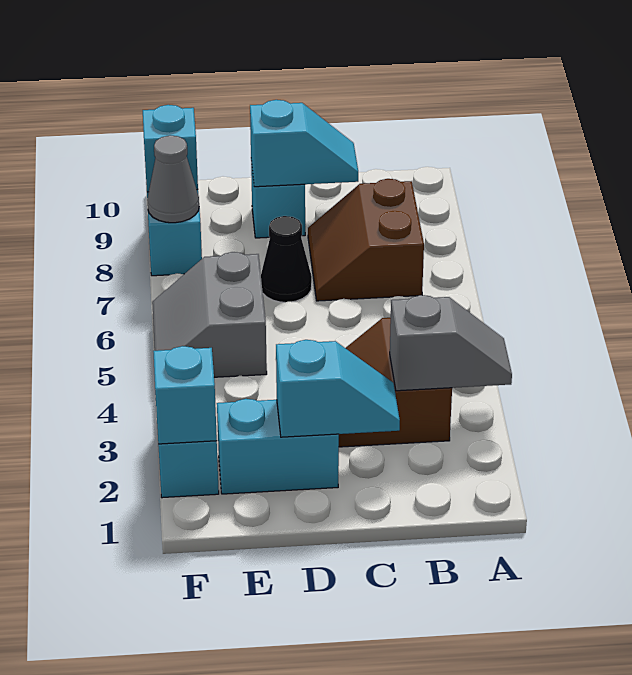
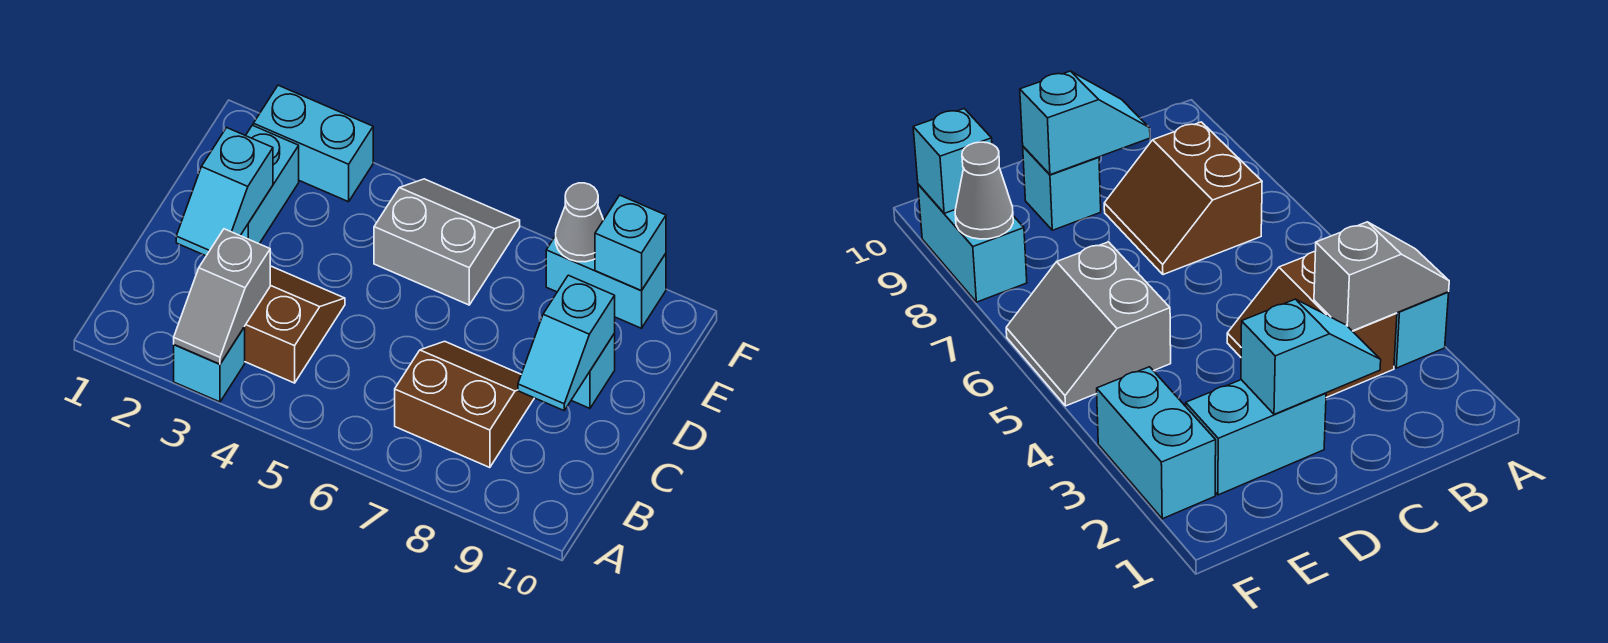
black 1x1 cone [261,216,312,302] -> none
cyan 1x1 brick [153,346,217,444] -> cyan 1x1 brick moved to [174,327,245,402]

